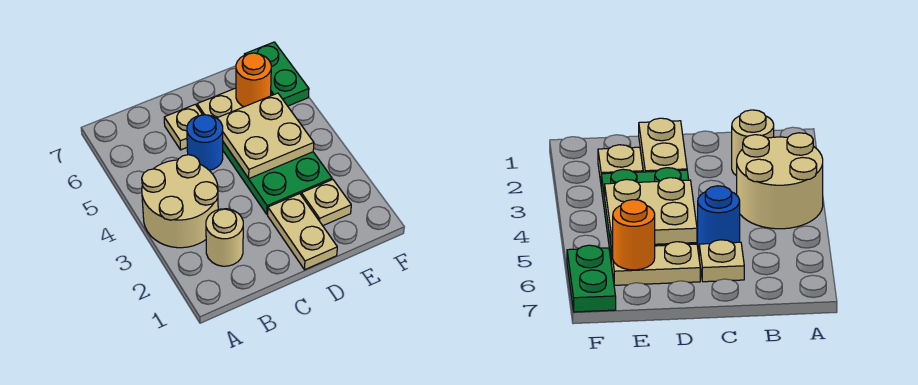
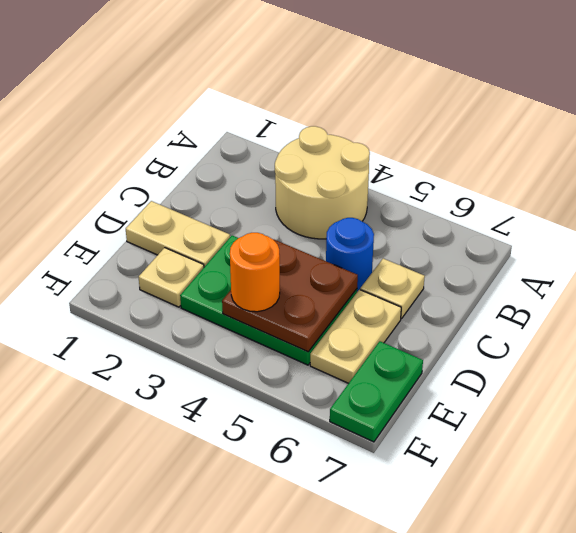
tan 1x1 round brick [206,209,243,266] -> none
tan 2x2 plate [217,93,314,178] -> brown 2x2 plate [222,239,358,352]
orange 1x1 round brick [236,53,271,107] -> orange 1x1 round brick moved to [230,233,280,312]
green 1x2 plate [244,42,309,106] -> green 1x2 plate turned to [330,341,423,442]

